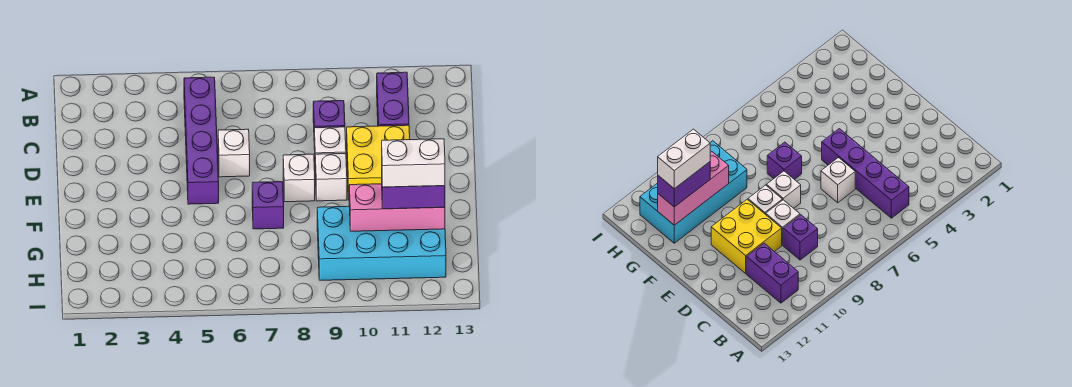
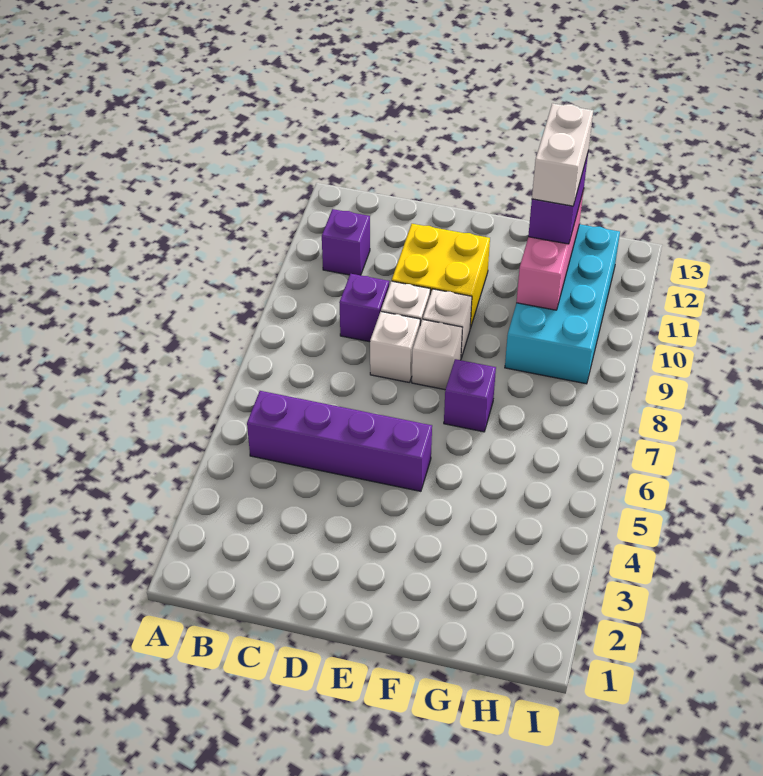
purple 1x2 brick [377,72,409,126] -> purple 1x1 brick [322,209,370,275]
white 1x1 brick [218,129,250,177] -> white 1x1 brick moved to [370,312,420,383]

